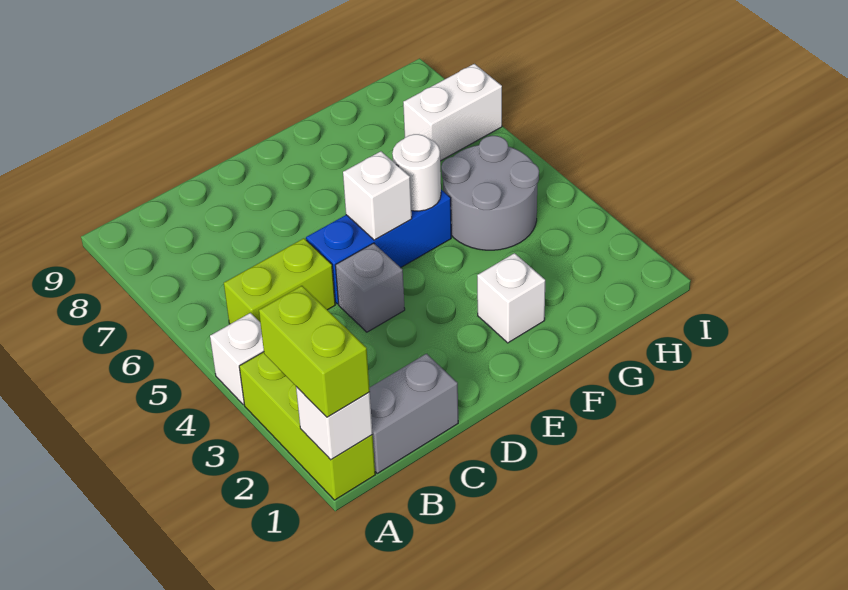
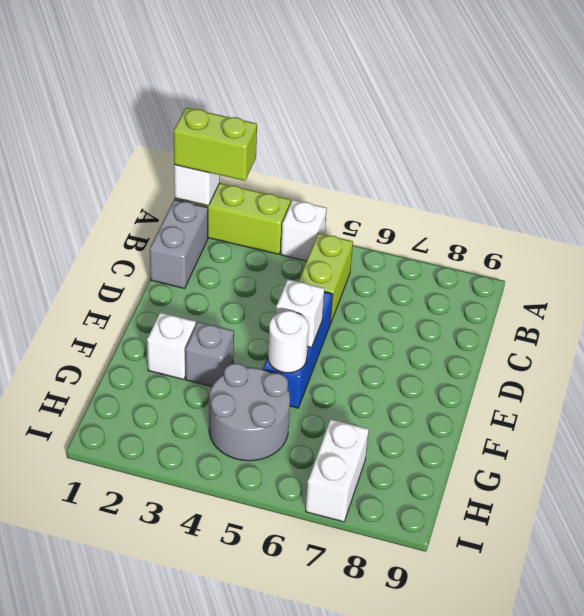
grey 1x1 brick [335,243,405,332] -> grey 1x1 brick moved to [185,322,234,387]

